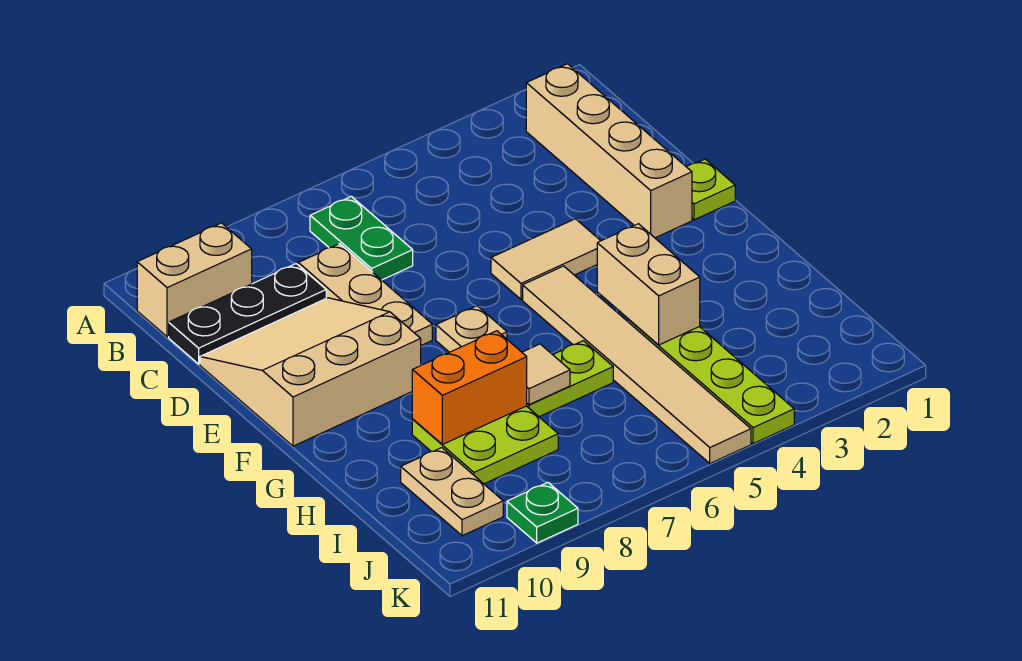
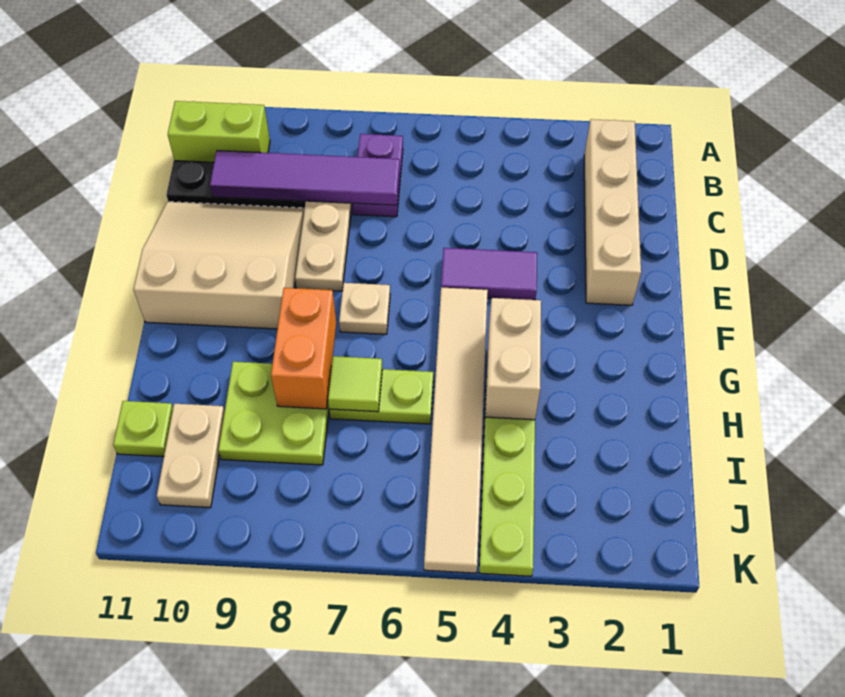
green 1x2 plate [310,196,413,280] -> purple 1x2 plate [352,134,403,217]
tan 1x2 brick [137,223,252,337] -> lime 1x2 brick [168,101,270,162]
none -> purple 1x4 tile [210,151,400,205]
lime 1x1 plate [687,159,735,220] -> lime 1x1 plate moved to [113,401,173,457]
tan 1x2 tile [491,219,601,299] -> purple 1x2 tile [441,248,537,300]
tan 1x1 tile [522,344,570,405] -> lime 1x1 tile [328,356,382,412]
orange 1x2 brick [412,331,527,445] -> orange 1x2 brick turned to [271,288,336,409]
green 1x1 plate [507,483,578,543] -> none

